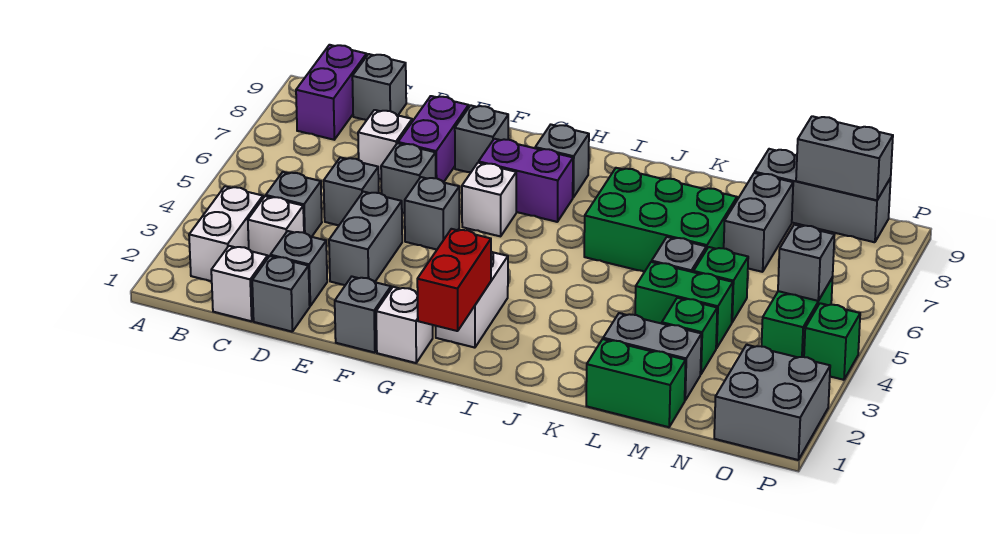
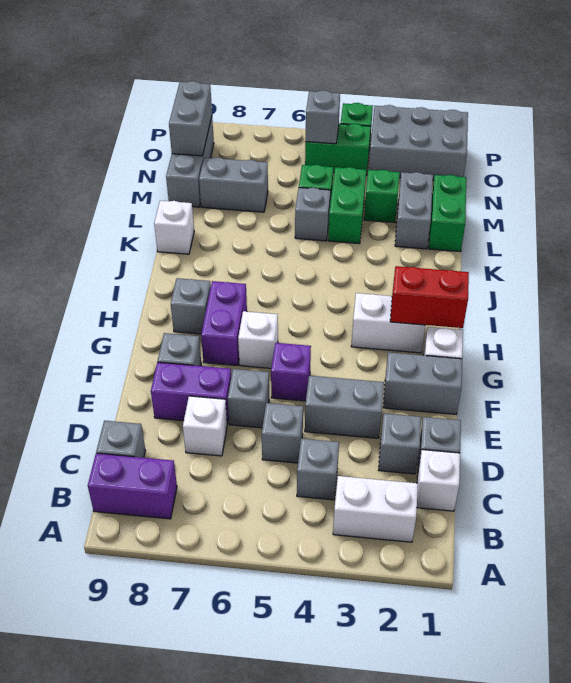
white 1x1 brick [248,196,304,257] -> white 1x1 brick moved to [154,201,194,254]
grey 1x1 brick [335,277,391,353] -> grey 1x2 brick [383,352,462,414]
grey 1x1 brick [405,177,459,250] -> purple 1x1 brick [271,343,311,401]
green 2x3 brick [584,168,737,272] -> none
grey 2x2 brick [714,345,830,460] -> grey 2x3 brick [369,105,468,180]

